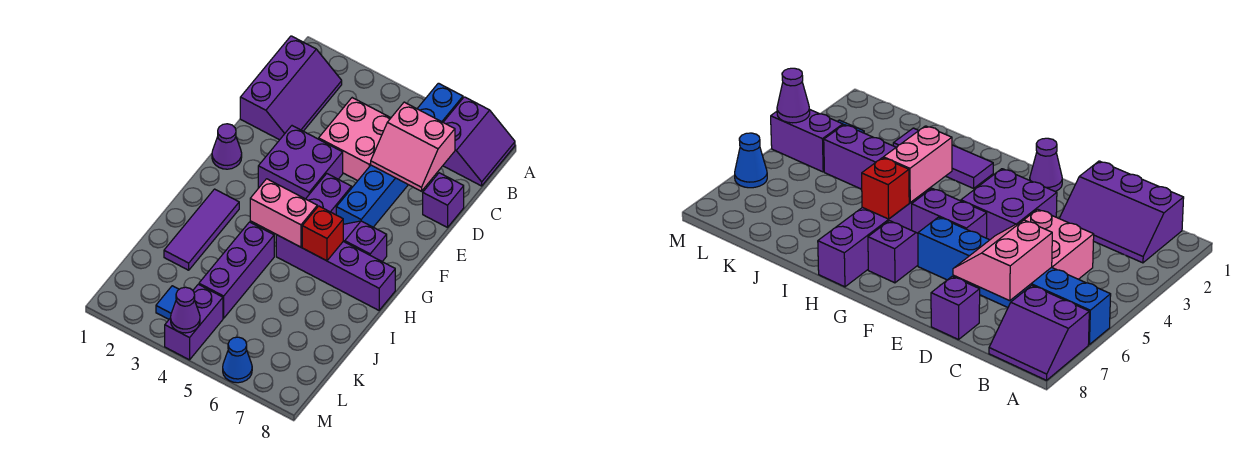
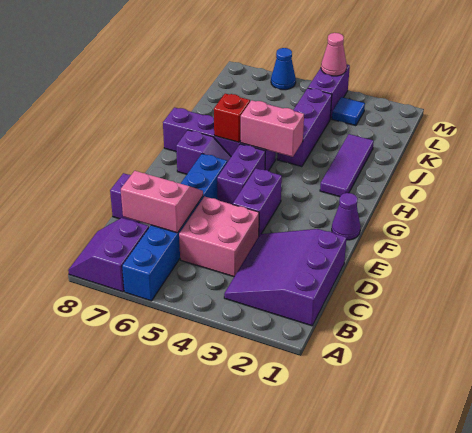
purple 2x3 slope [240,36,342,140] -> purple 3x3 slope [224,229,347,326]
purple 2x2 brick [258,126,343,199] -> purple 1x2 brick [233,168,282,235]
purple 1x1 cone [171,287,200,333] -> pink 1x1 cone [321,33,347,76]

